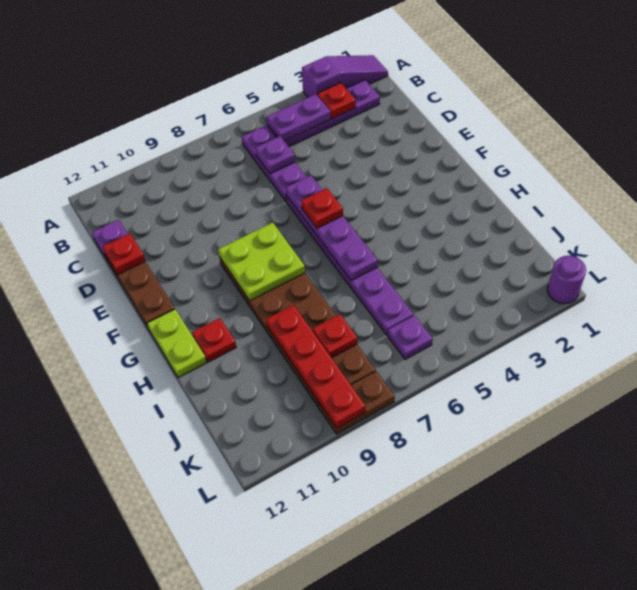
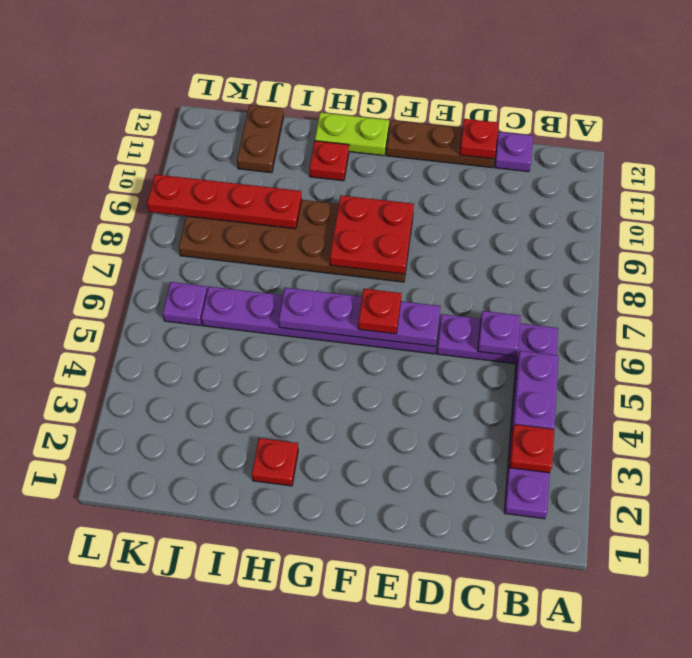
purple 1x3 slope [302,55,388,98] -> none
lime 2x2 plate [218,223,305,301] -> red 2x2 plate [330,195,414,274]
red 1x1 plate [313,314,357,358] -> red 1x1 plate moved to [252,438,298,486]
purple 1x1 round brick [547,256,586,304] -> none
brown 1x2 plate [319,371,395,434] -> brown 1x2 plate moved to [237,105,283,173]

